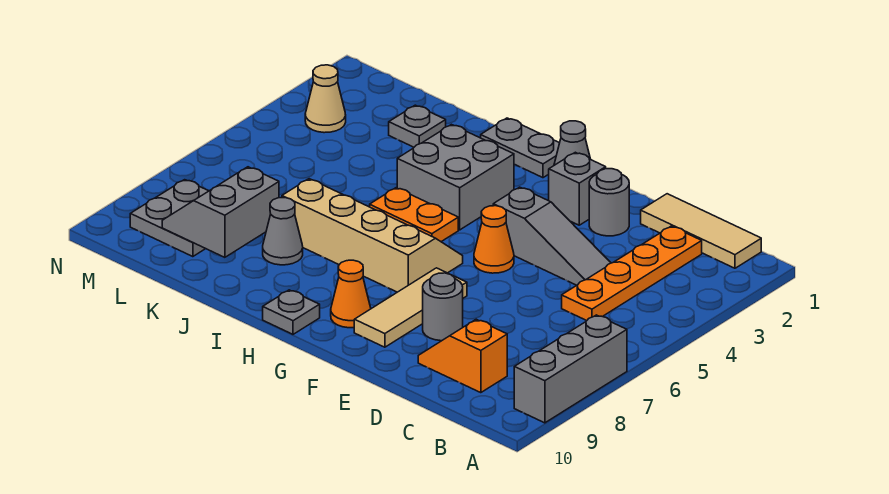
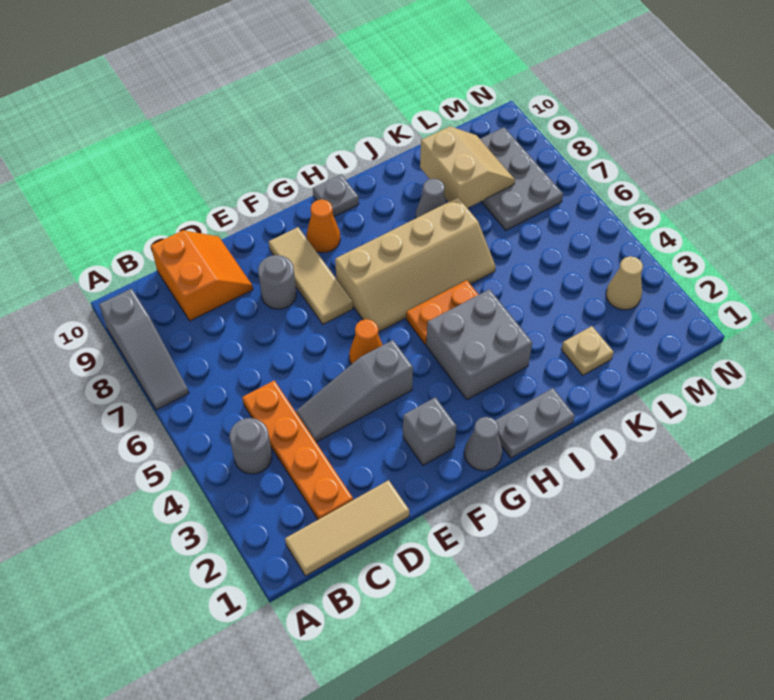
grey 1x3 brick [514,315,627,423] -> grey 1x3 slope [99,289,189,410]
orange 1x2 slope [418,319,507,393] -> orange 2x2 slope [151,230,253,321]
grey 1x1 round brick [589,169,629,236] -> grey 1x1 round brick moved to [230,418,272,474]
grey 1x1 plate [389,105,446,147] -> tan 1x1 plate [561,326,614,375]
grey 2x2 slope [162,167,279,257] -> tan 2x2 slope [420,126,515,208]
grey 2x2 plate [130,180,208,257] -> grey 2x3 plate [480,127,563,230]

